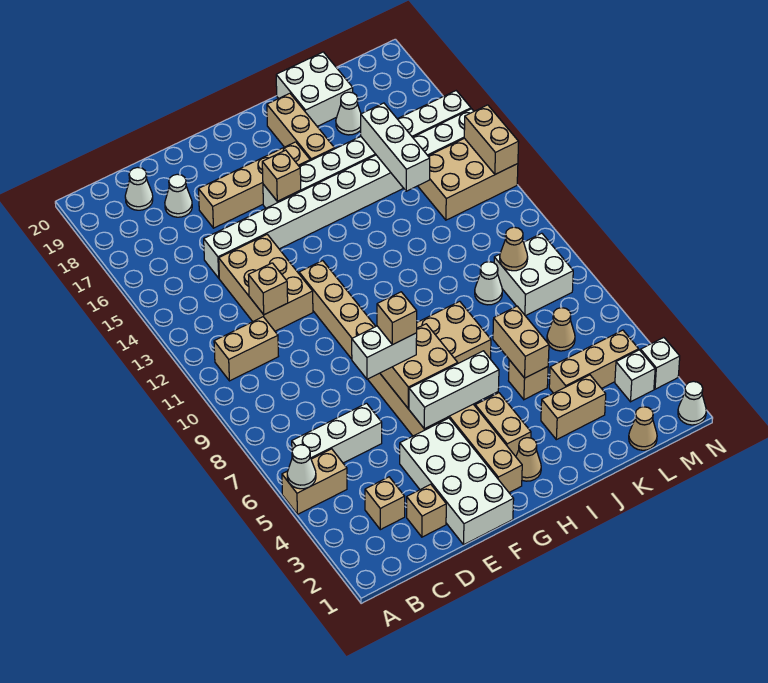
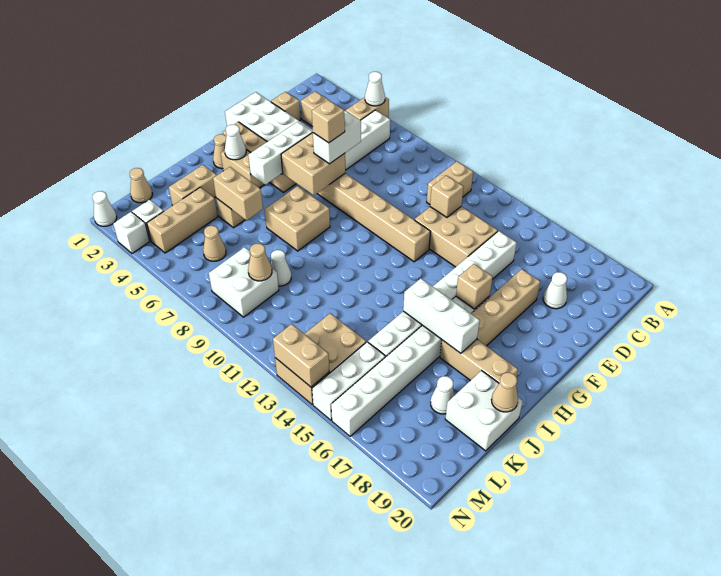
white 1x1 cone [125,167,153,210] -> white 1x1 cone moved to [225,124,246,160]
none -> tan 1x1 cone [491,373,518,412]
white 1x3 brick [361,103,430,191] -> white 1x3 brick moved to [403,278,480,353]

